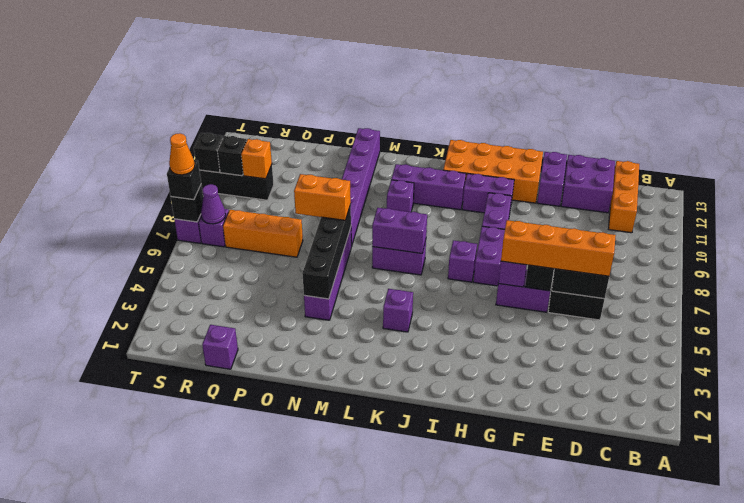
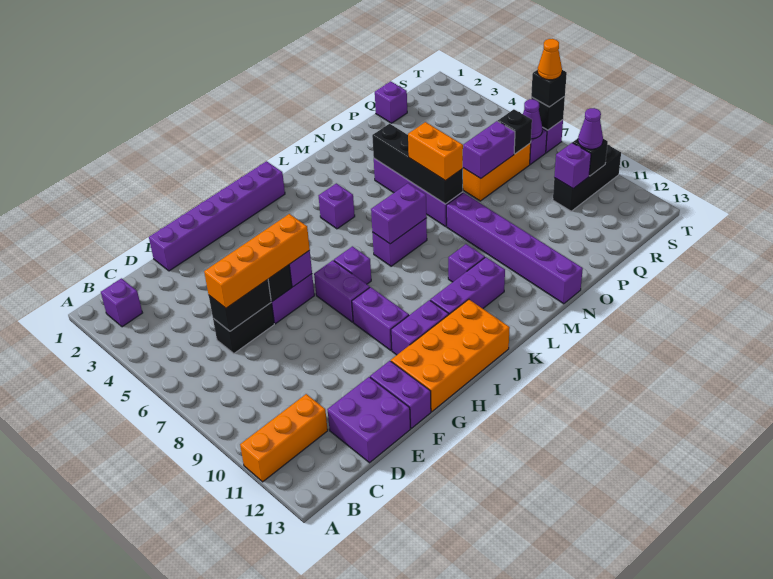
none -> purple 1x1 brick [101,278,142,327]
orange 1x3 brick [609,161,639,233] -> orange 1x3 brick turned to [240,394,328,482]
none -> purple 1x6 brick [149,161,285,271]
orange 1x2 brick [294,174,351,220] -> orange 1x2 brick turned to [408,122,463,181]
none -> purple 1x2 brick [463,121,515,179]
orange 1x1 brick [241,139,272,179] -> purple 1x1 brick [554,143,591,189]
none -> purple 1x1 cone [578,108,603,149]
black 1x1 brick [194,133,223,173] -> black 1x1 brick moved to [498,109,532,154]

